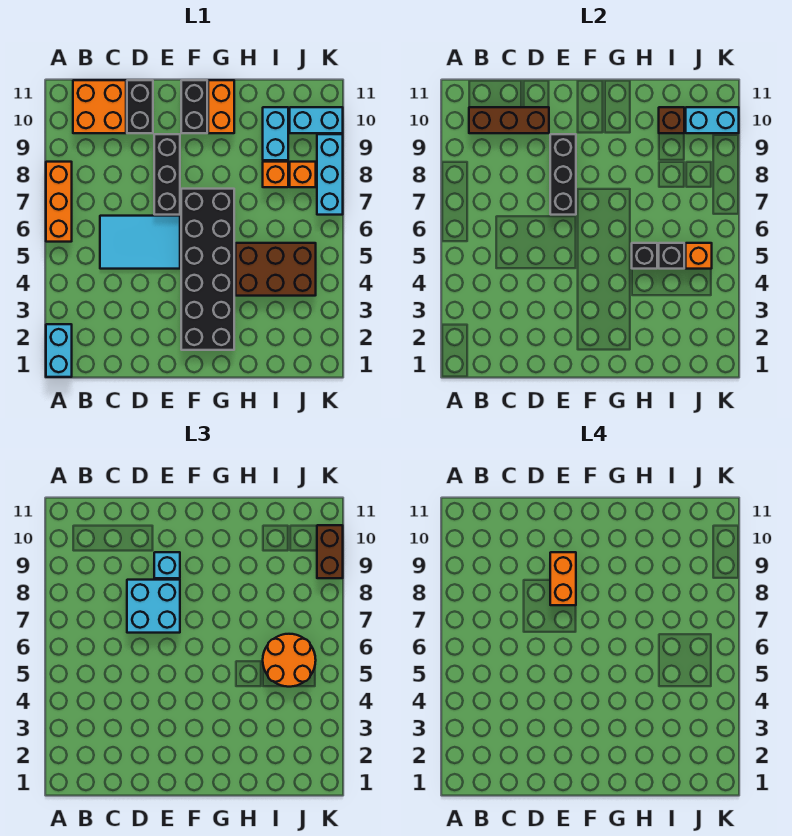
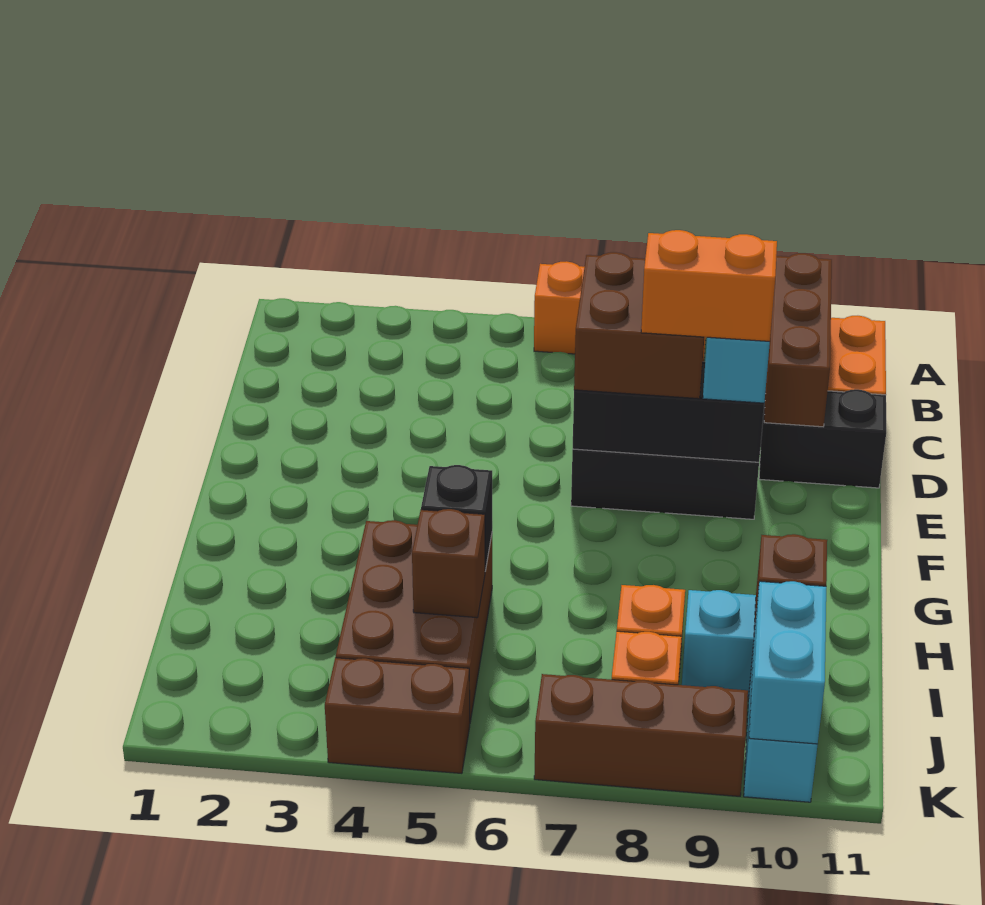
cyan 1x2 brick [46,324,72,377] -> none
cyan 2x3 tile [100,216,180,269] -> none
cyan 2x2 brick [127,580,180,633] -> brown 2x2 brick [574,252,704,399]
black 2x6 brick [181,189,234,350] -> none
black 1x2 brick [181,80,207,133] -> none
orange 1x2 brick [208,80,234,133] -> none
black 1x1 brick [659,243,684,269] -> brown 1x1 brick [412,509,485,618]
orange 2x2 round brick [263,634,316,687] -> none
orange 1x1 brick [686,243,712,269] -> none
cyan 1x3 brick [317,134,343,215] -> brown 1x3 brick [534,674,748,796]
brown 1x2 brick [317,525,343,578] -> brown 1x2 brick moved to [325,658,470,773]

